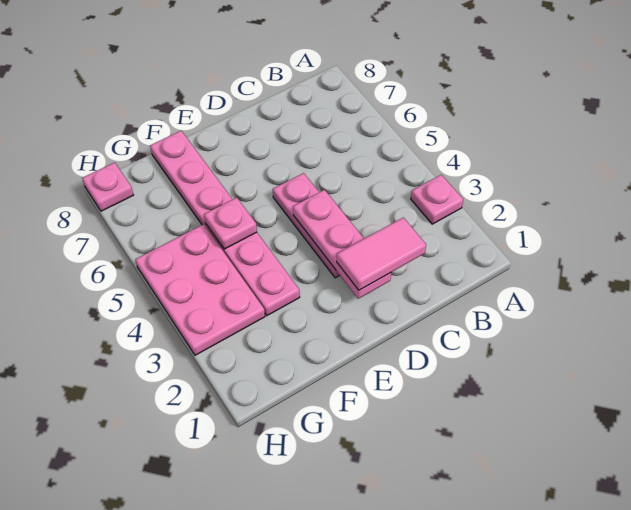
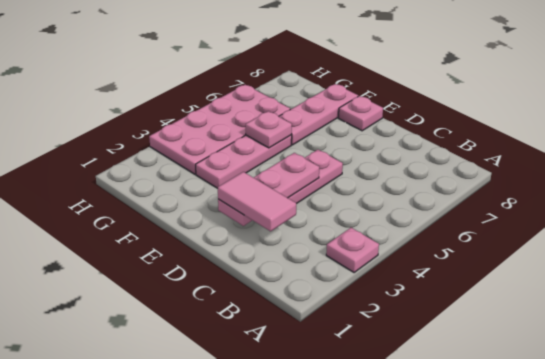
pink 2x3 plate [135,224,265,355] -> pink 2x4 plate [149,85,290,174]
pink 1x1 plate [82,162,133,211] -> pink 1x1 plate moved to [339,96,383,131]

